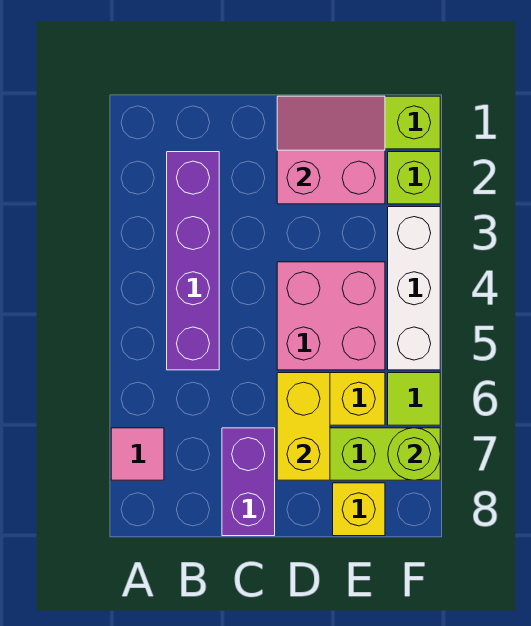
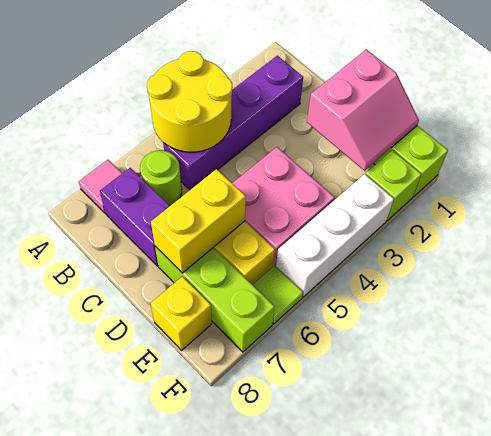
none -> yellow 2x2 round brick [147,51,232,152]
purple 1x2 brick [222,428,275,536] -> purple 1x2 brick turned to [100,168,170,266]
pink 2x2 slope [277,96,385,204] -> pink 2x2 slope turned to [307,49,419,171]
lime 1x1 round brick [388,428,440,480] -> lime 1x1 round brick moved to [140,151,182,206]

